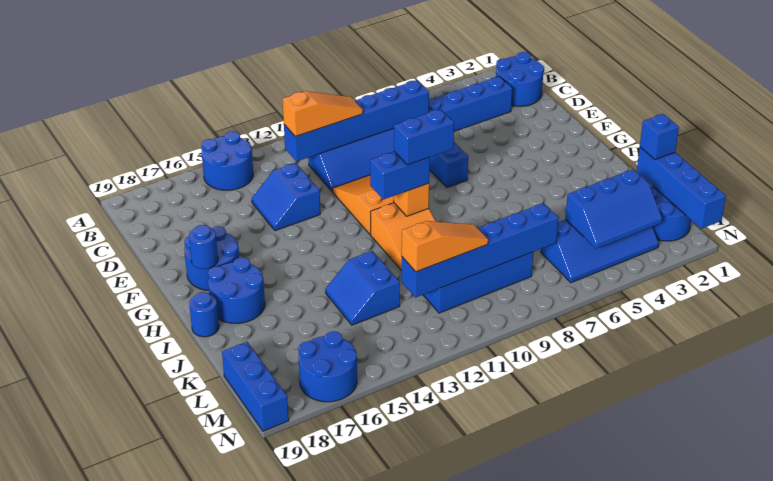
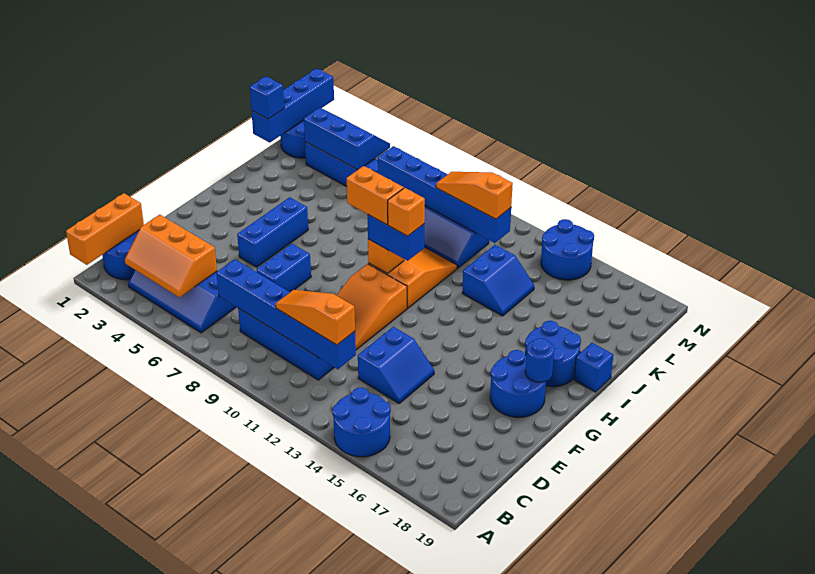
none -> orange 1x3 brick [66,193,144,265]
none -> orange 2x3 slope [125,215,217,297]
blue 1x2 brick [394,109,454,165] -> orange 1x2 brick [347,166,404,225]
none -> orange 1x1 brick [388,188,425,236]
blue 1x1 round brick [189,292,219,337] -> blue 1x1 brick [574,343,613,392]
blue 1x3 brick [222,342,289,431] -> blue 1x3 brick moved to [237,197,308,267]
blue 2x2 round brick [298,331,357,402] -> blue 2x2 round brick moved to [541,219,594,280]

